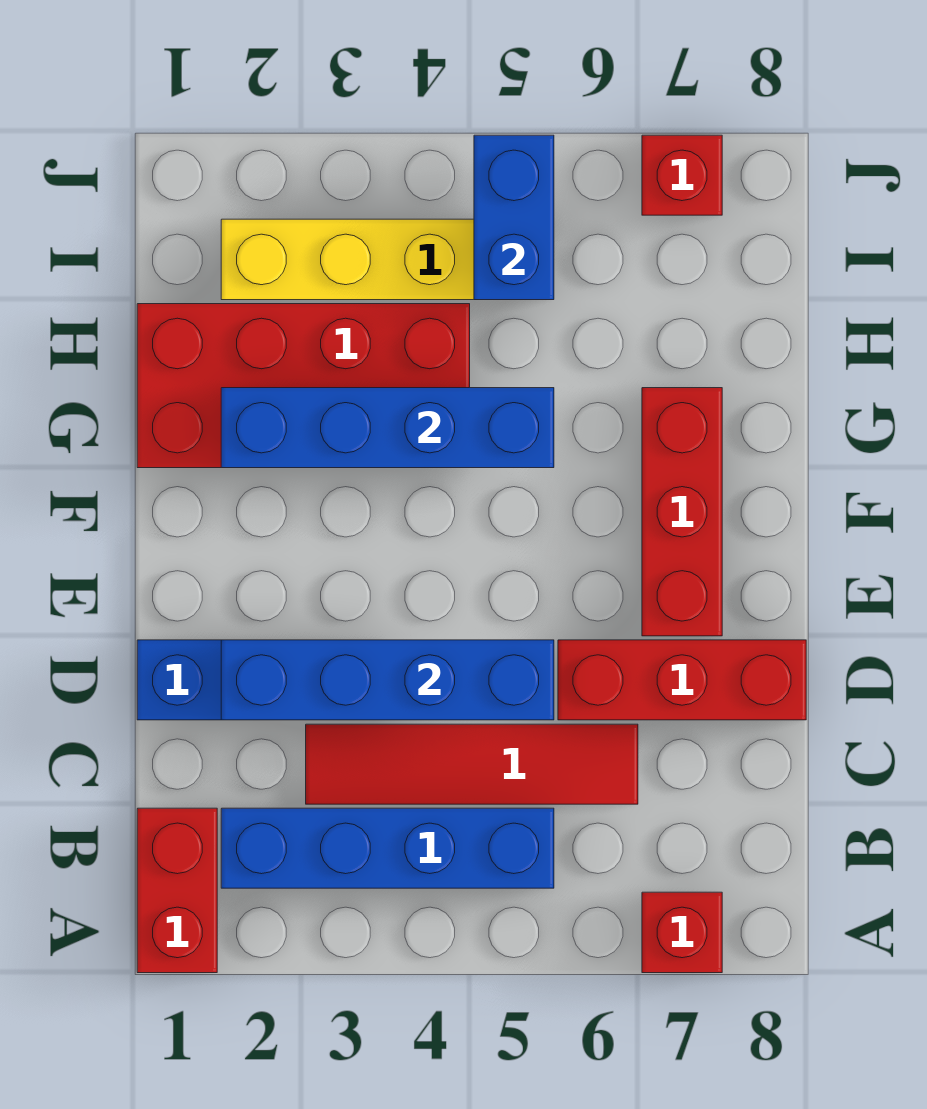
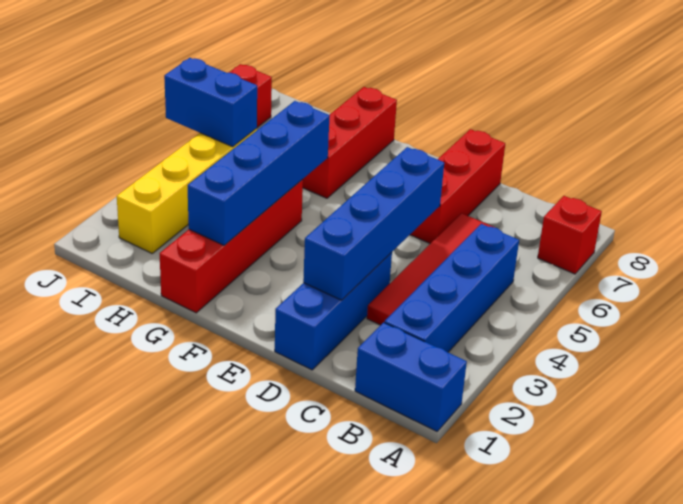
red 1x2 brick [137,808,217,973] -> blue 1x2 brick [355,322,467,431]
red 1x3 brick [642,388,722,636] -> red 1x3 brick turned to [303,87,397,198]
red 2x4 brick [137,304,470,468] -> red 1x4 brick [160,179,303,313]

